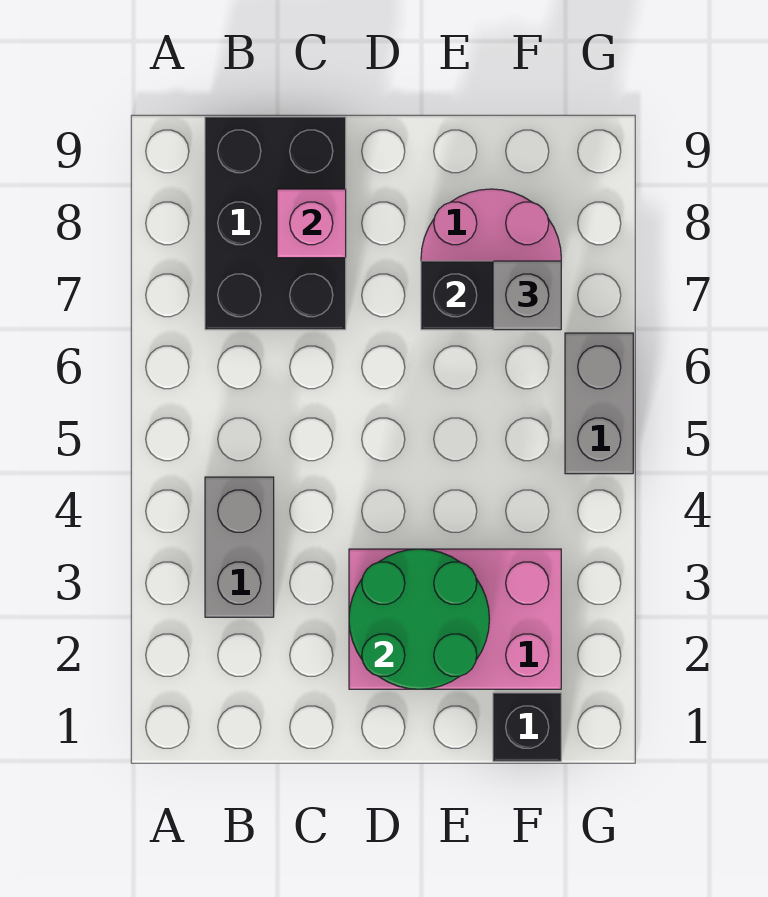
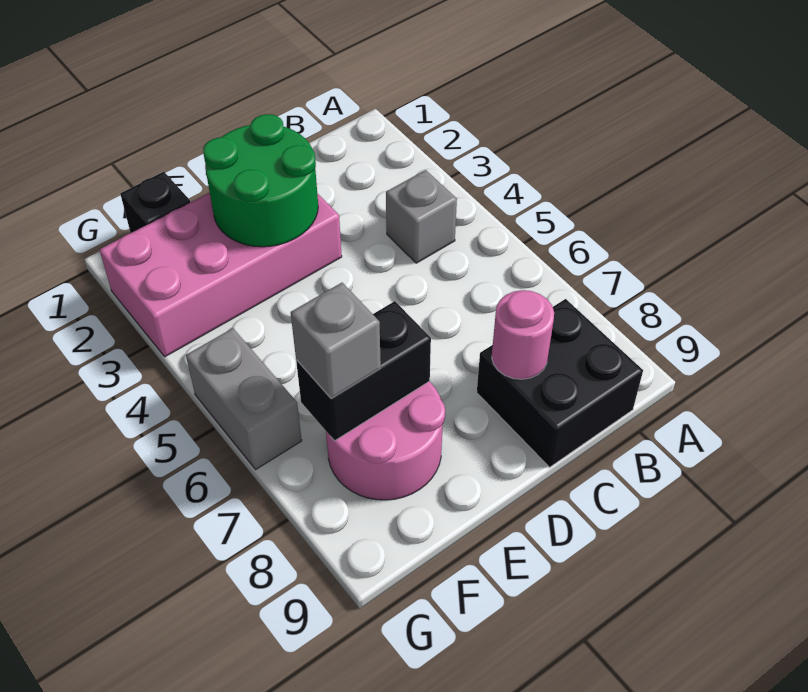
grey 1x2 brick [205,477,274,617] -> grey 1x1 brick [386,170,457,263]
black 2x3 brick [205,117,346,330] -> black 2x2 brick [477,299,643,467]
pink 1x1 brick [277,189,346,258] -> pink 1x1 round brick [492,290,554,379]
pink 2x3 brick [349,549,561,689] -> pink 2x4 brick [99,193,342,357]

